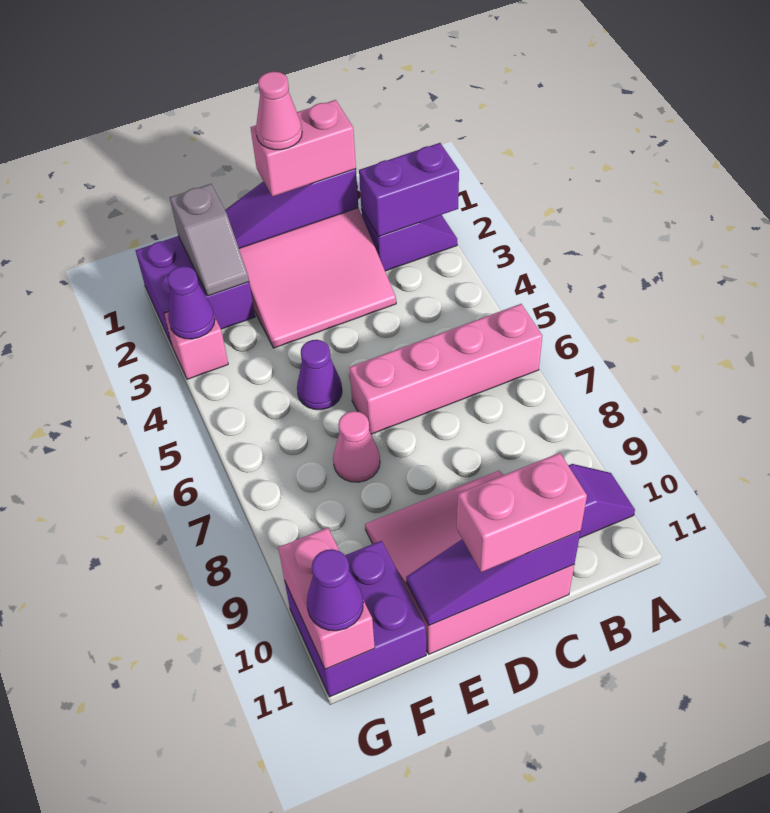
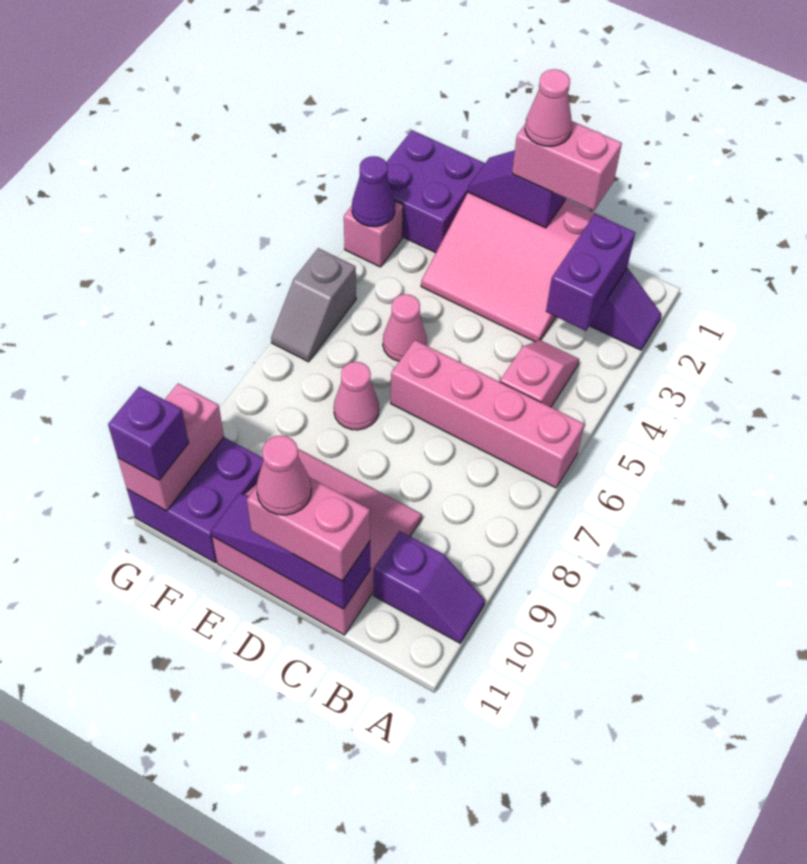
purple 1x2 brick [359,143,459,237] -> purple 1x2 brick turned to [546,214,636,331]
none -> pink 1x2 slope [500,340,579,407]
purple 1x3 slope [225,169,358,248] -> purple 1x2 slope [468,150,566,228]
none -> pink 1x1 cone [256,435,311,515]
purple 1x1 cone [297,340,342,410] -> pink 1x1 cone [383,294,427,361]
grey 1x2 slope [170,184,249,296] -> grey 1x2 slope moved to [271,248,356,362]
purple 1x1 cone [307,549,363,631] -> purple 1x1 brick [108,387,189,480]

